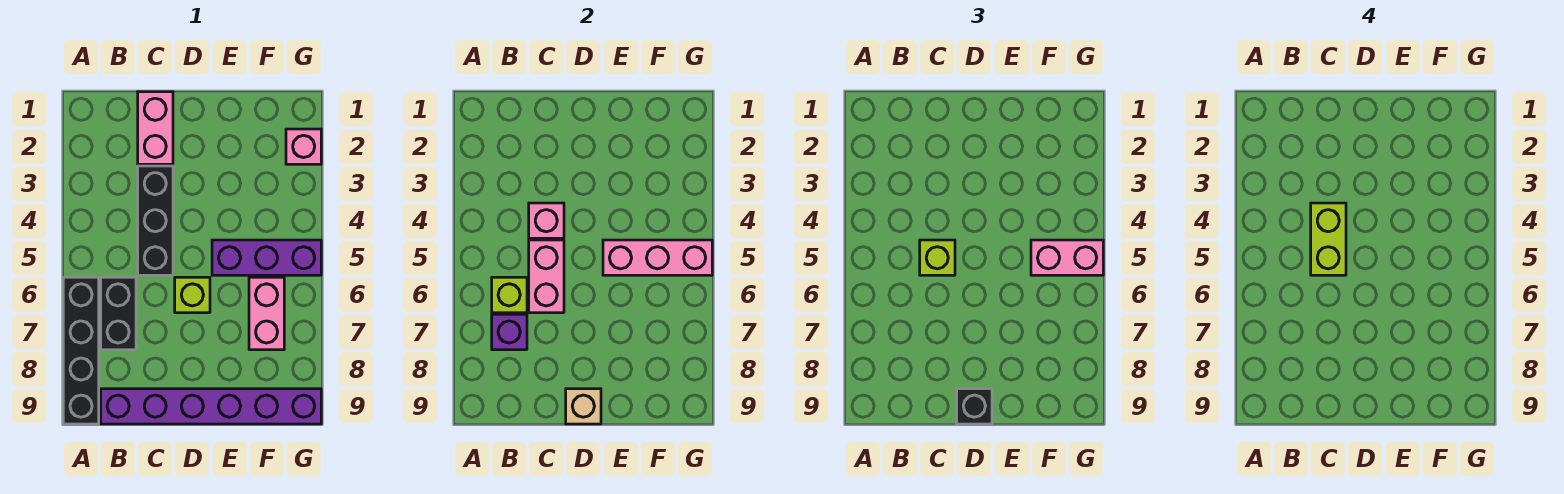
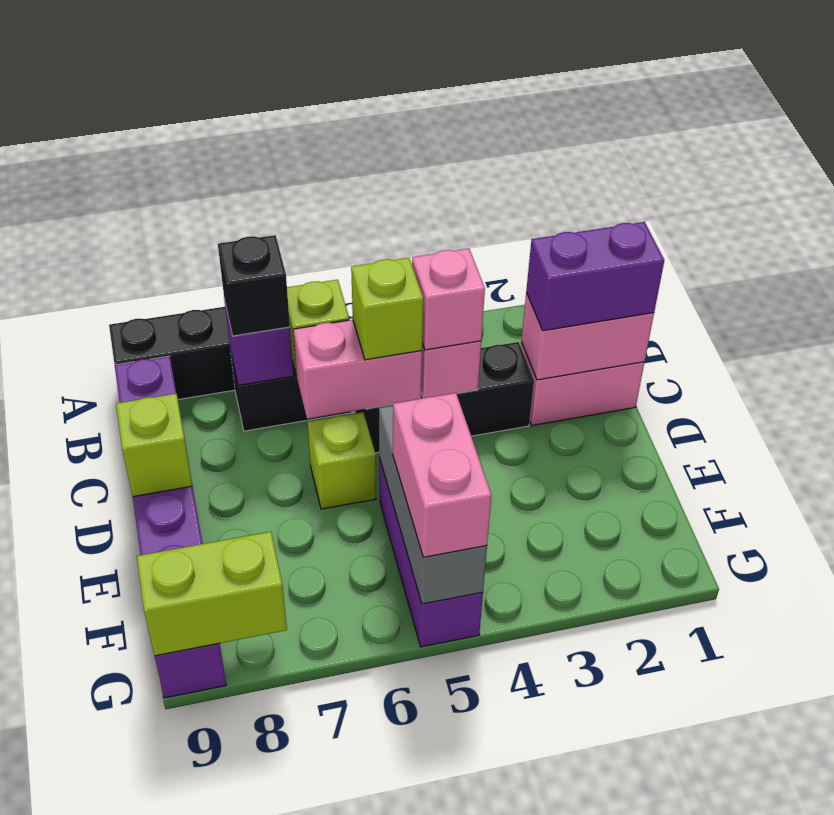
none -> purple 1x2 brick [526,222,664,331]
lime 1x2 brick [1311,203,1346,275] -> lime 1x2 brick moved to [137,532,287,656]
tan 1x1 brick [566,389,601,424] -> lime 1x1 brick [116,394,192,497]
black 1x1 brick [957,389,992,424] -> black 1x1 brick moved to [218,235,290,336]
pink 1x3 brick [603,240,712,275] -> grey 1x3 brick [379,405,487,604]
pink 1x2 brick [249,277,284,350] -> pink 1x2 brick moved to [521,293,654,380]
pink 1x1 brick [286,129,321,164] -> pink 1x1 brick moved to [412,249,485,350]

